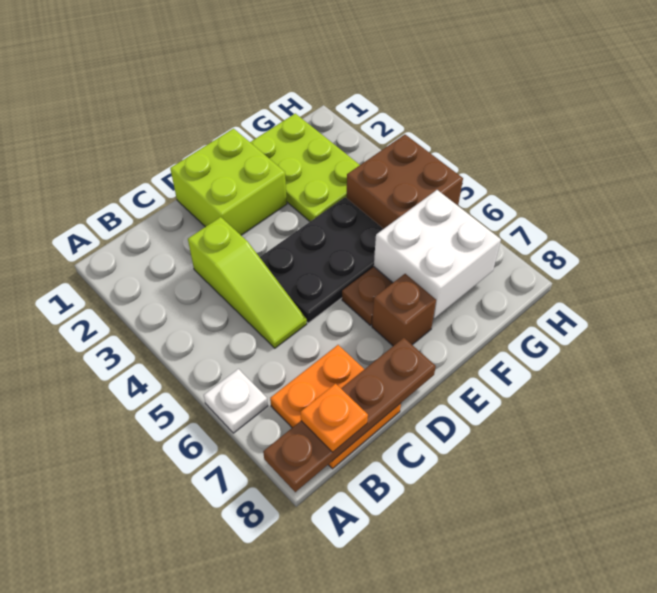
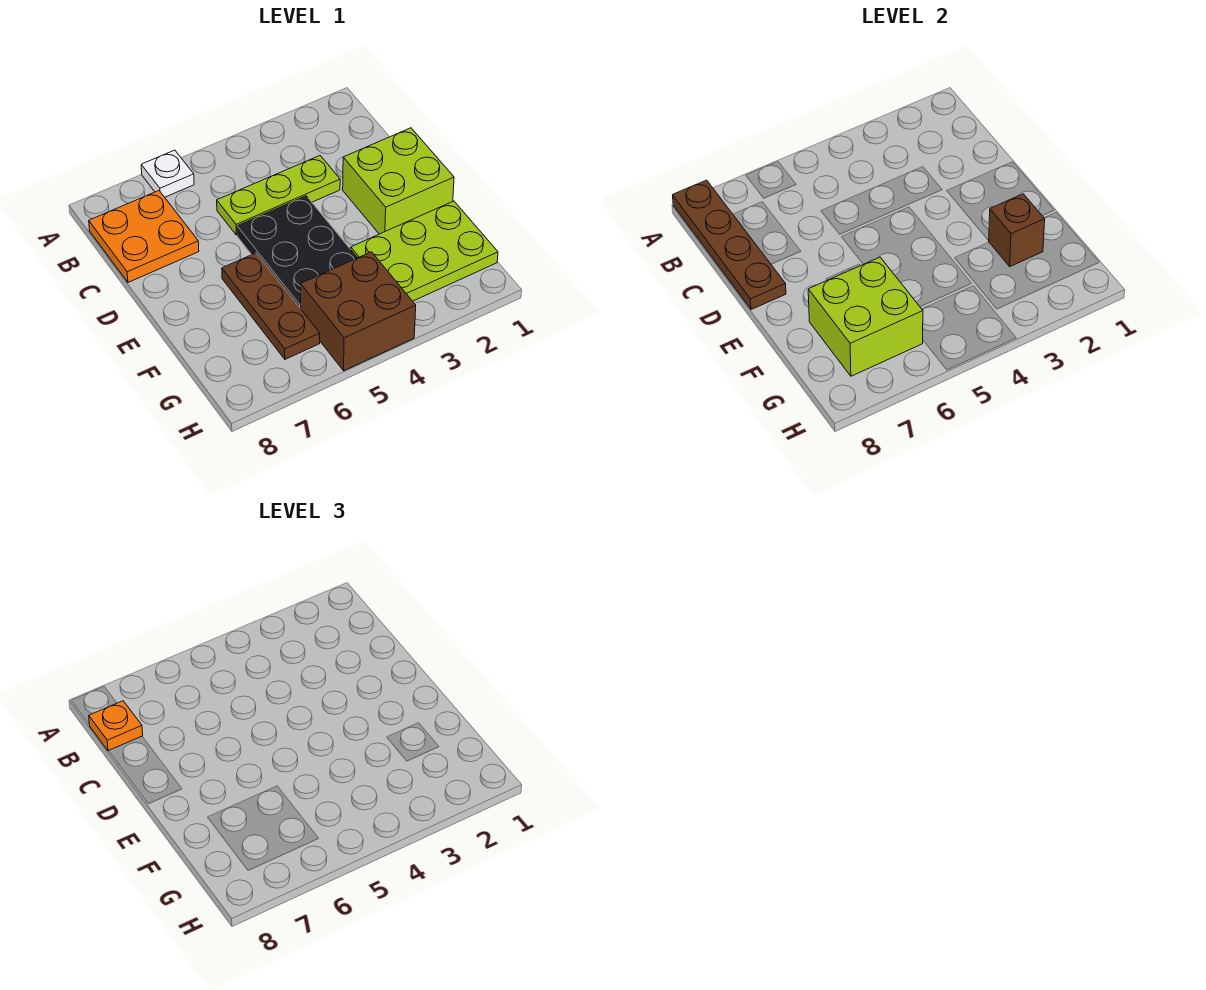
lime 1x3 slope [188,217,307,348] -> lime 1x3 plate [217,156,340,235]
brown 1x1 brick [372,274,436,346] -> brown 1x1 brick moved to [989,194,1045,266]
white 2x2 brick [374,190,501,318] -> lime 2x2 brick [808,257,923,376]

